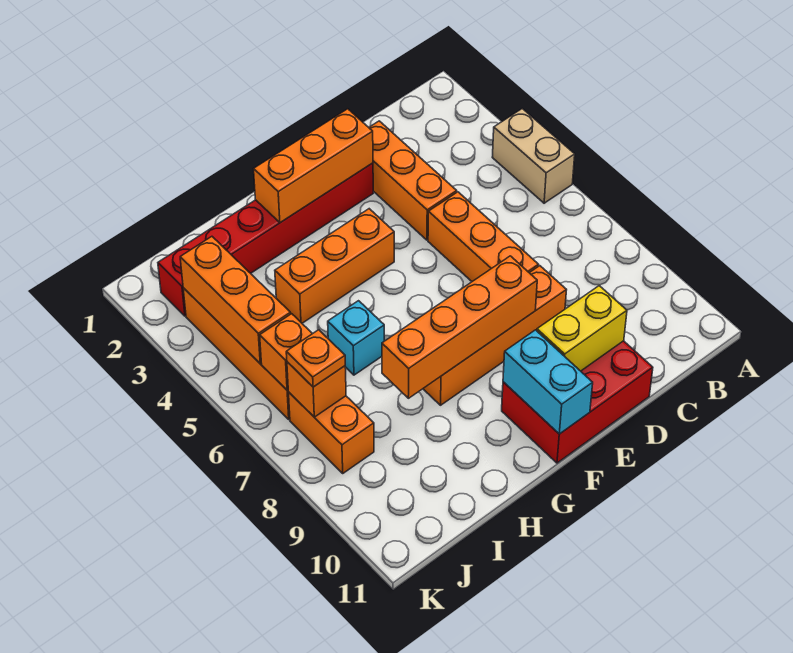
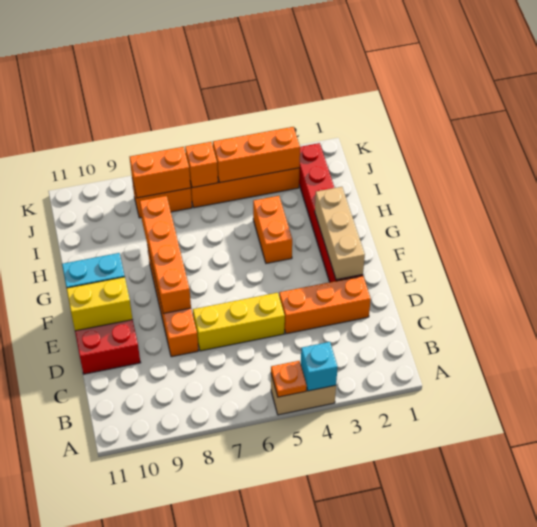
orange 1x3 brick [428,192,538,281] -> yellow 1x3 brick [193,293,285,351]
yellow 1x2 brick [537,286,627,371] -> yellow 1x2 brick turned to [67,277,133,331]
orange 1x3 brick [254,109,373,223] -> tan 1x3 brick [315,187,365,280]
orange 1x3 brick [275,209,394,323] -> orange 1x2 brick [253,196,292,263]
cyan 1x1 brick [328,301,384,375] -> cyan 1x1 brick moved to [301,342,337,391]
orange 1x1 brick [287,362,346,417] -> orange 1x2 brick [130,147,191,198]
orange 1x1 plate [286,330,345,387] -> orange 1x1 plate moved to [271,361,307,397]

